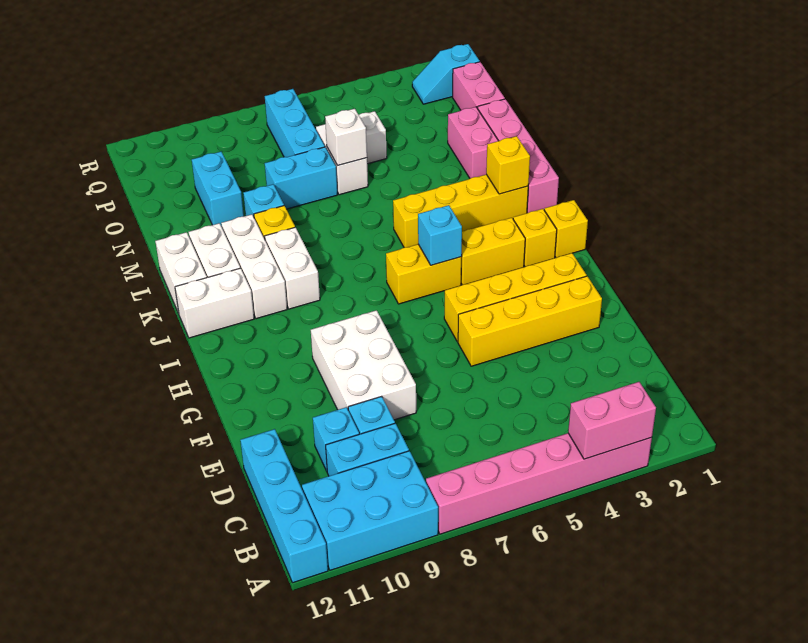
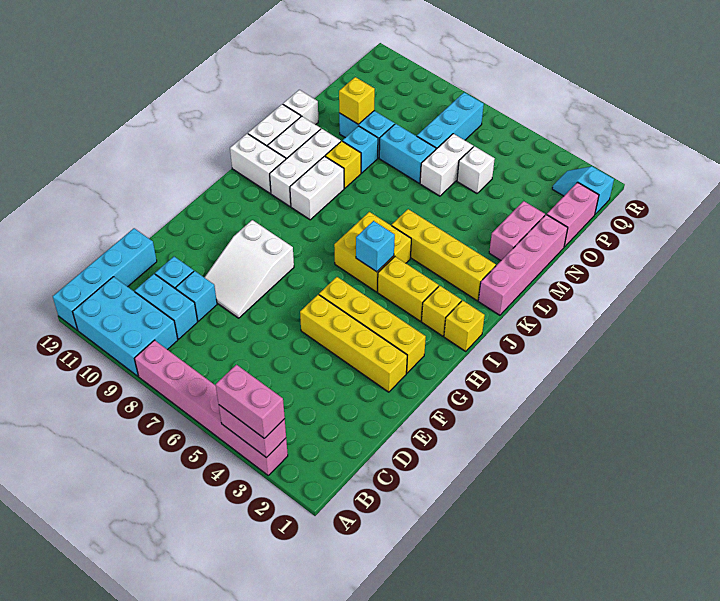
none -> pink 1x2 brick [216,365,285,438]
white 2x3 brick [311,310,416,420] -> white 2x3 slope [204,220,294,318]
yellow 1x2 brick [386,244,461,304] -> yellow 2x2 brick [334,212,411,292]
yellow 1x1 brick [486,136,530,194] -> yellow 1x1 brick moved to [339,77,375,124]
white 1x1 brick [325,109,367,166] -> white 1x1 brick moved to [283,90,318,125]
cyan 1x2 brick [192,152,244,227] -> cyan 1x2 brick turned to [339,111,395,158]

